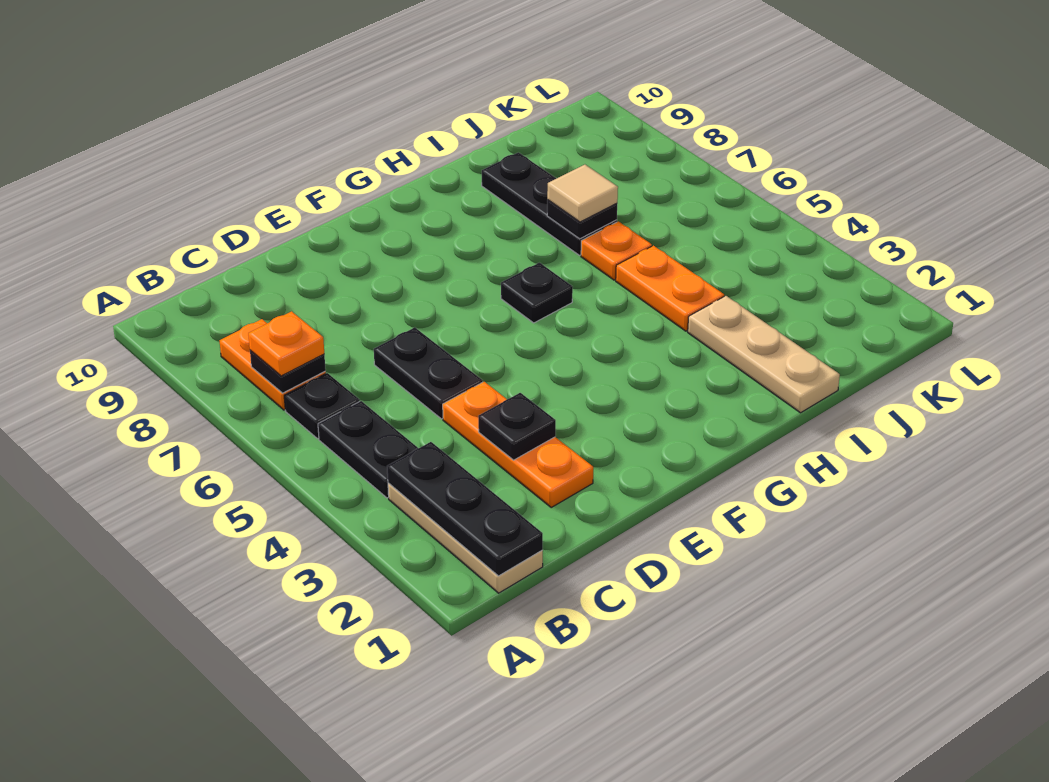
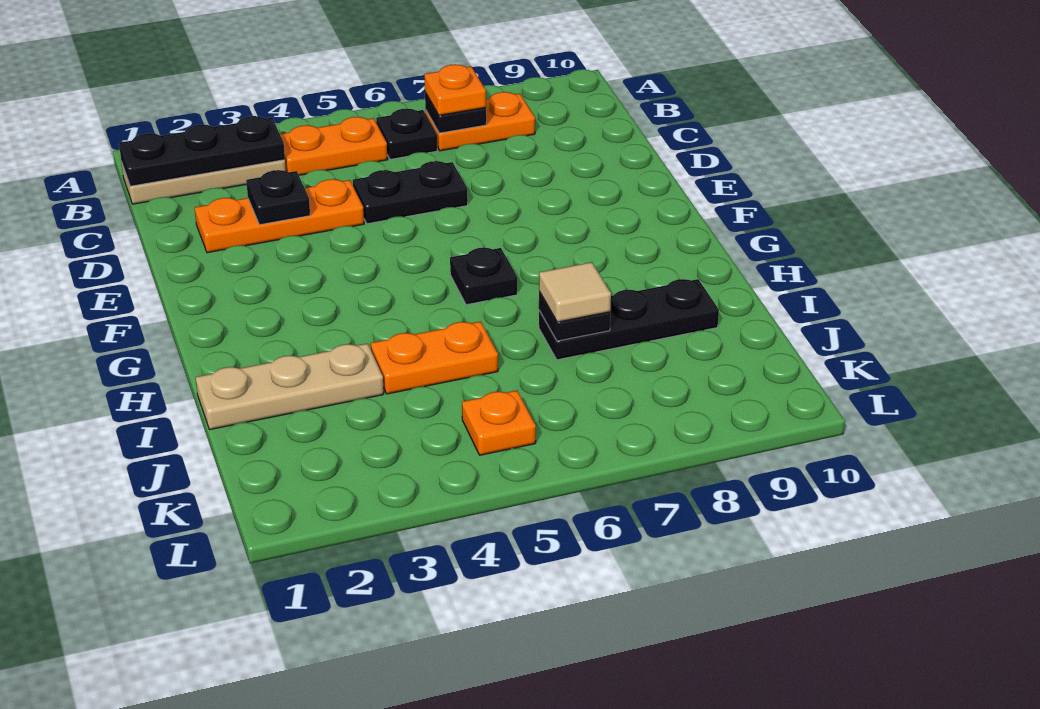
black 1x2 plate [318,401,418,498] -> orange 1x2 plate [280,117,388,175]
orange 1x1 plate [581,222,652,280] -> orange 1x1 plate moved to [462,390,536,455]

